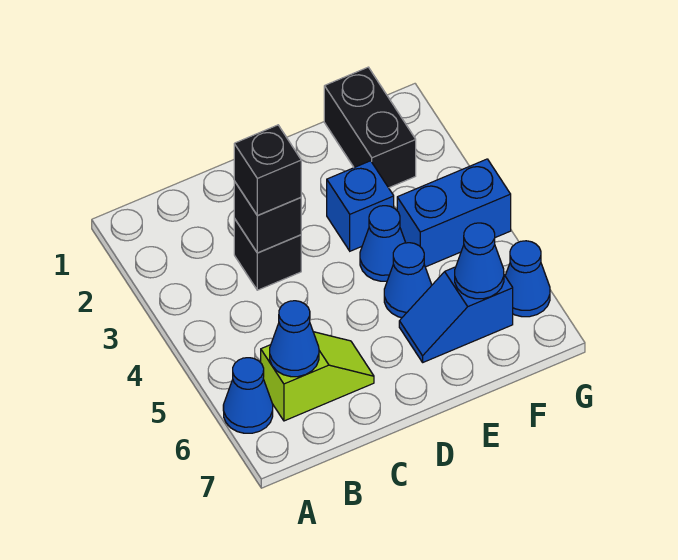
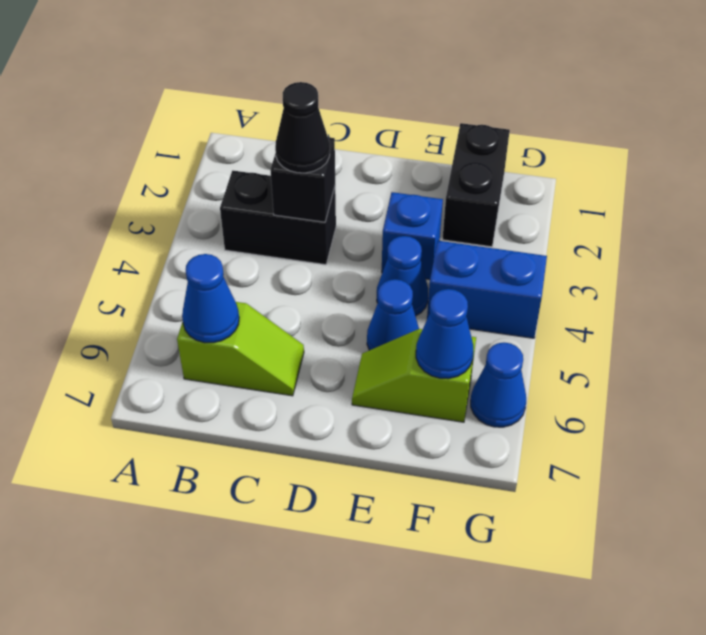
blue 1x1 cone [223,358,273,433] -> none
black 1x1 brick [234,219,301,290] -> black 1x2 brick [220,170,336,265]
black 1x1 brick [234,125,301,216] -> black 1x1 cone [275,82,330,173]
blue 1x2 slope [399,267,513,362] -> lime 1x2 slope [352,329,476,422]

